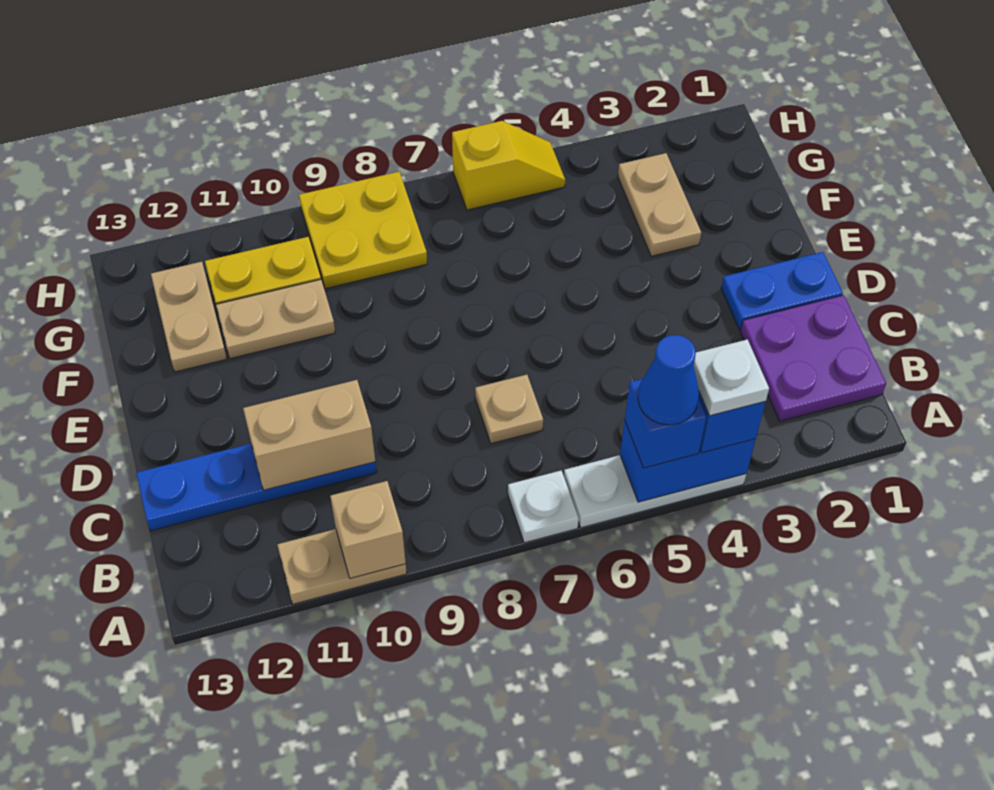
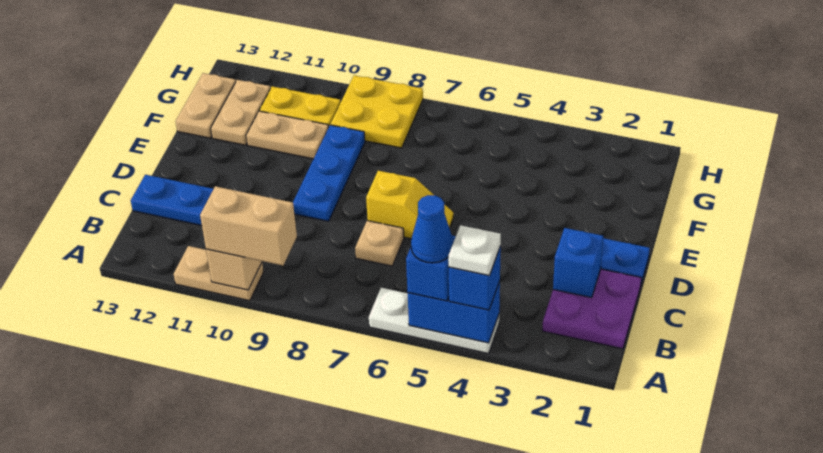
white 1x1 plate [508,471,579,543] -> none
none -> blue 1x1 brick [553,228,603,298]
tan 1x2 brick [243,380,375,490] -> tan 1x2 brick moved to [200,186,297,266]
none -> blue 1x3 plate [293,125,365,221]
tan 1x2 plate [618,153,701,256] -> tan 1x2 plate moved to [176,73,236,138]
yellow 1x2 slope [452,121,565,210] -> yellow 1x2 slope moved to [366,171,453,239]

